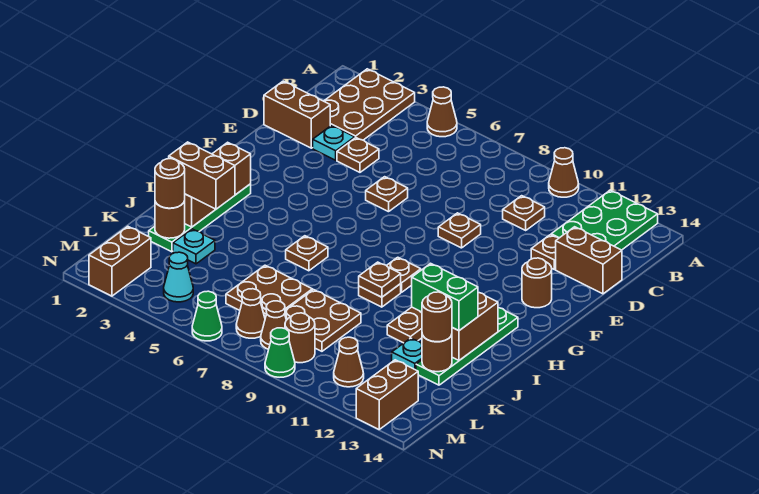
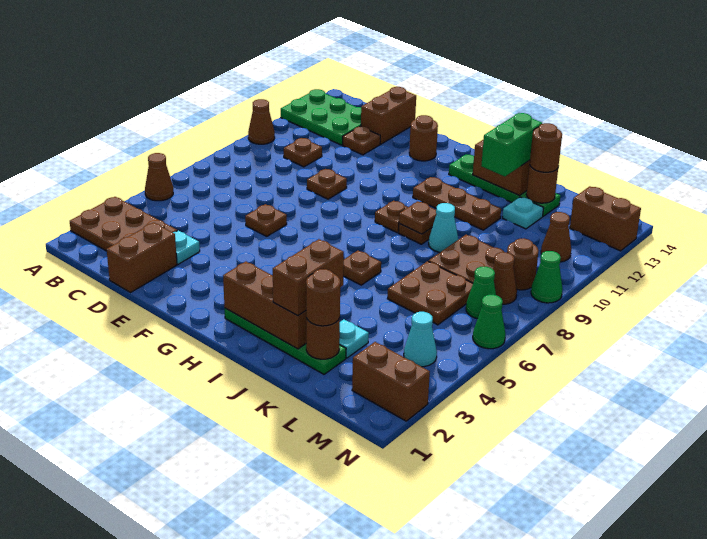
brown 1x1 plate [337,138,379,172] -> none
none -> cyan 1x1 cone [429,203,458,252]
brown 1x1 cone [236,289,265,338] -> green 1x1 cone [466,266,496,319]

